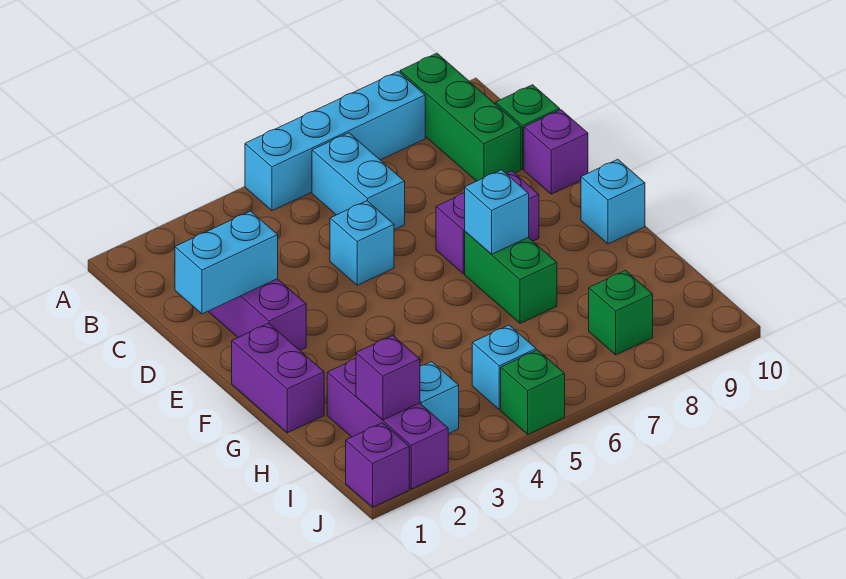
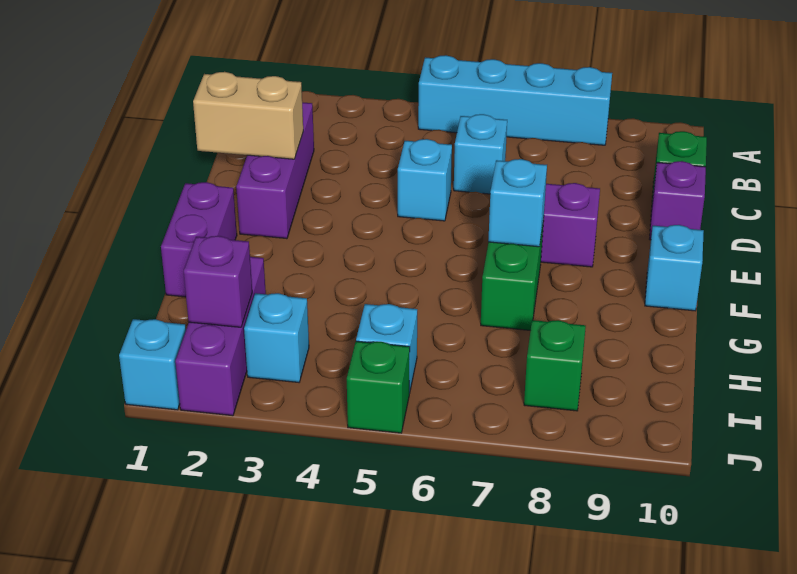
green 1x3 brick [400,53,521,181] -> none
cyan 1x2 brick [312,133,405,230] -> cyan 1x1 brick [454,114,507,194]
cyan 1x2 brick [175,211,278,314] -> tan 1x2 brick [193,72,303,159]
purple 1x1 brick [346,423,409,507] -> cyan 1x1 brick [119,319,186,410]

